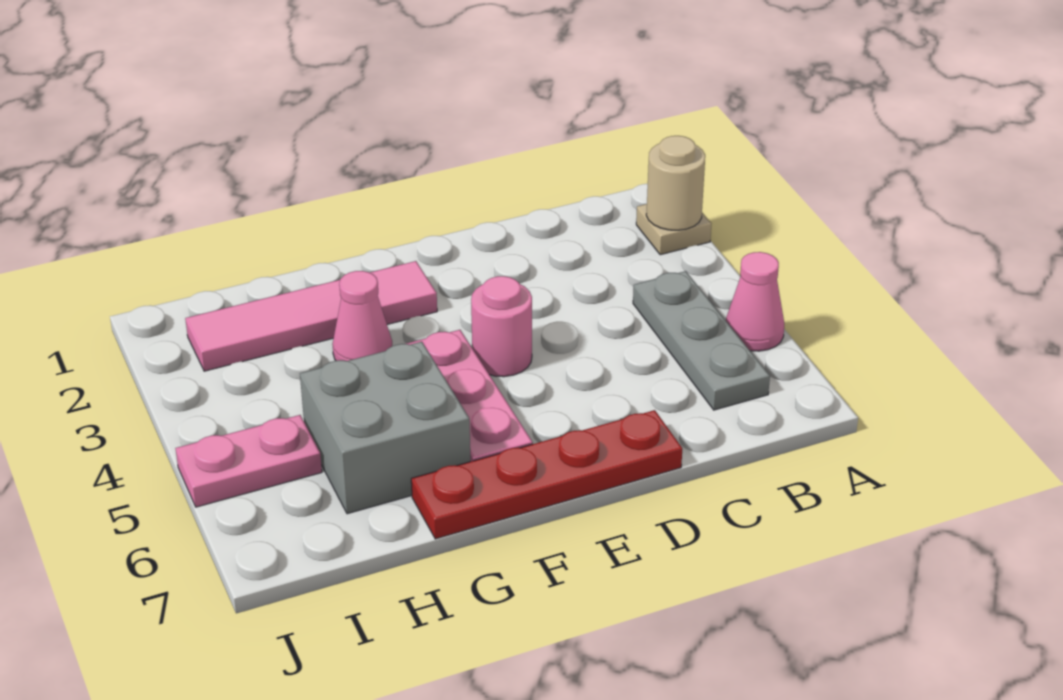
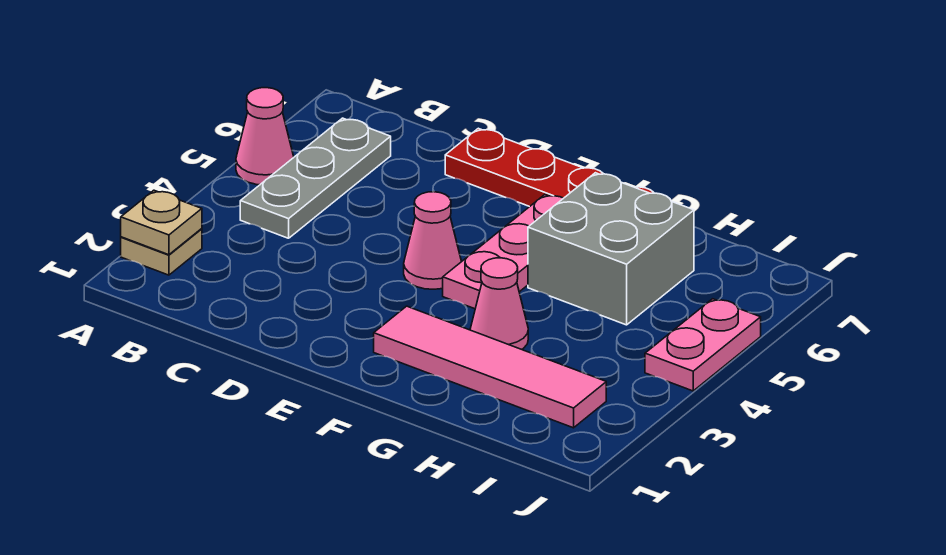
tan 1x1 round brick [646,136,705,230] -> tan 1x1 plate [121,190,202,255]
pink 1x1 round brick [471,276,532,377] -> pink 1x1 cone [404,192,462,289]
pink 1x2 plate [175,415,322,507] -> pink 1x2 plate turned to [645,299,761,391]

